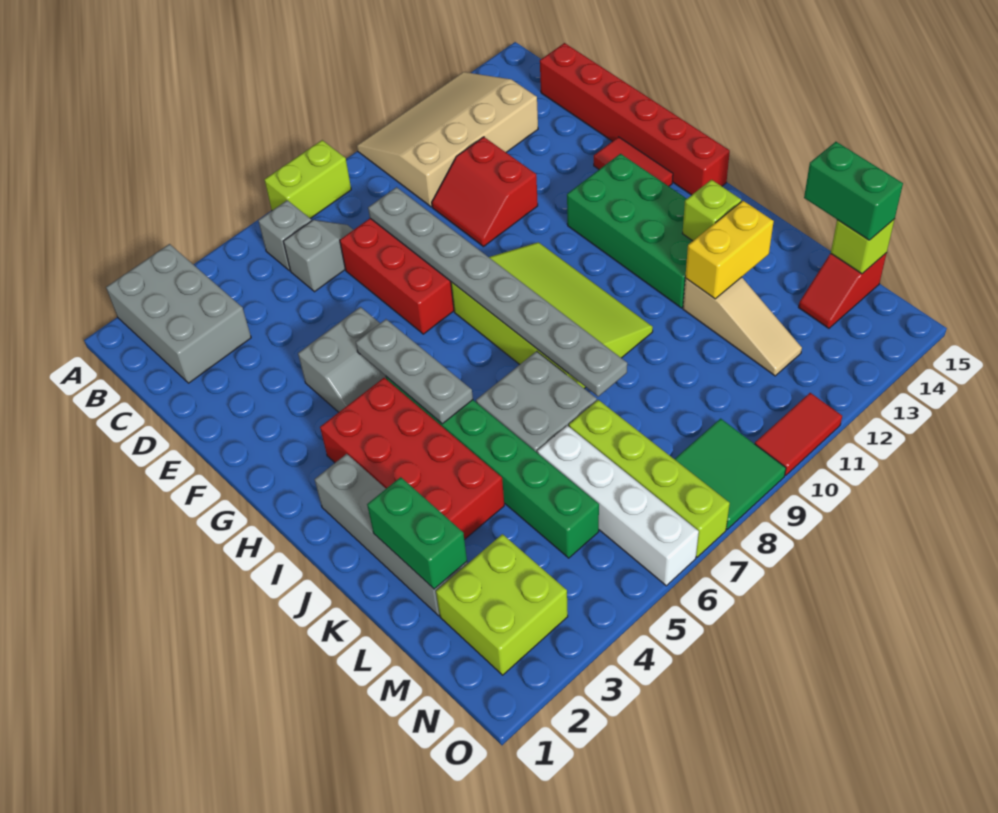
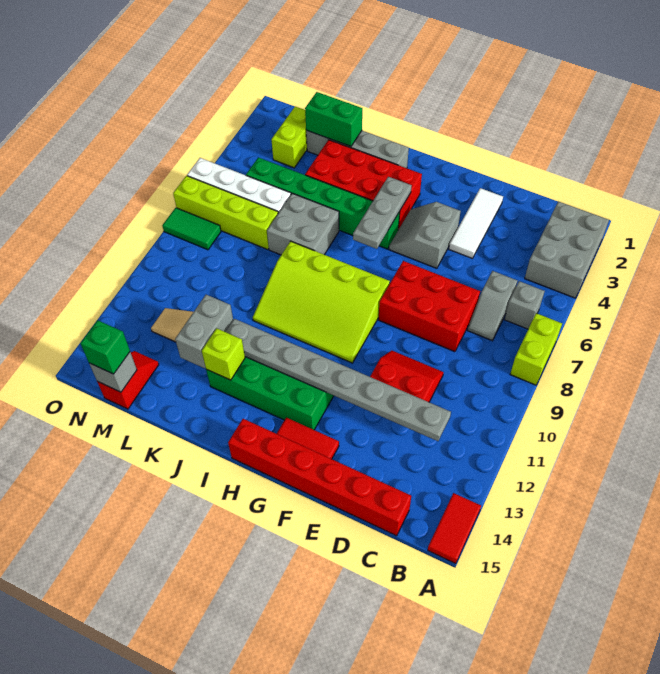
grey 2x3 brick [106,244,251,383] -> grey 2x3 brick turned to [525,201,609,298]
tan 3x4 slope [357,72,538,207] -> none
grey 1x8 plate [368,187,627,397] -> grey 1x8 plate moved to [226,319,451,441]
none -> white 1x3 tile [449,188,503,258]
grey 1x3 plate [356,319,473,424] -> grey 1x3 plate turned to [353,177,412,249]
yellow 1x2 brick [685,201,774,299] -> grey 1x2 brick [175,295,233,368]
green 1x2 brick [804,142,903,240] -> green 1x1 brick [80,320,130,374]
lime 2x2 brick [436,534,568,675] -> lime 1x2 brick [271,107,307,168]
lime 1x1 brick [831,219,895,274] -> grey 1x1 brick [89,352,137,392]
green 2x2 tile [675,419,786,529] -> green 1x2 tile [162,208,221,250]
red 1x2 tile [755,393,842,475] -> red 1x2 tile moved to [428,493,481,564]

